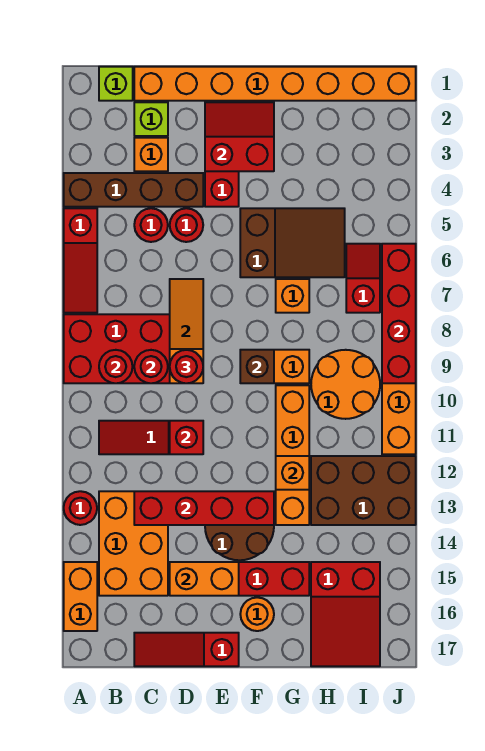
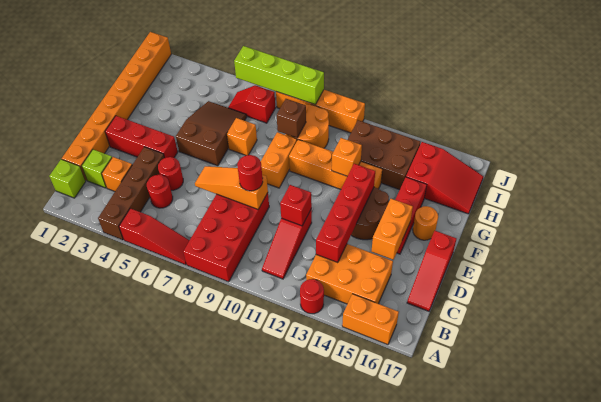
red 1x1 round brick [99,350,133,383] -> none
red 1x1 round brick [134,350,168,383] -> none
red 2x2 slope [205,102,274,171] -> none
brown 1x1 brick [240,350,274,383] -> brown 1x1 brick moved to [277,99,306,138]
brown 2x3 brick [311,456,416,525] -> brown 2x3 brick turned to [348,120,420,190]
red 1x4 brick [382,244,416,383] -> lime 1x4 brick [234,46,324,105]

